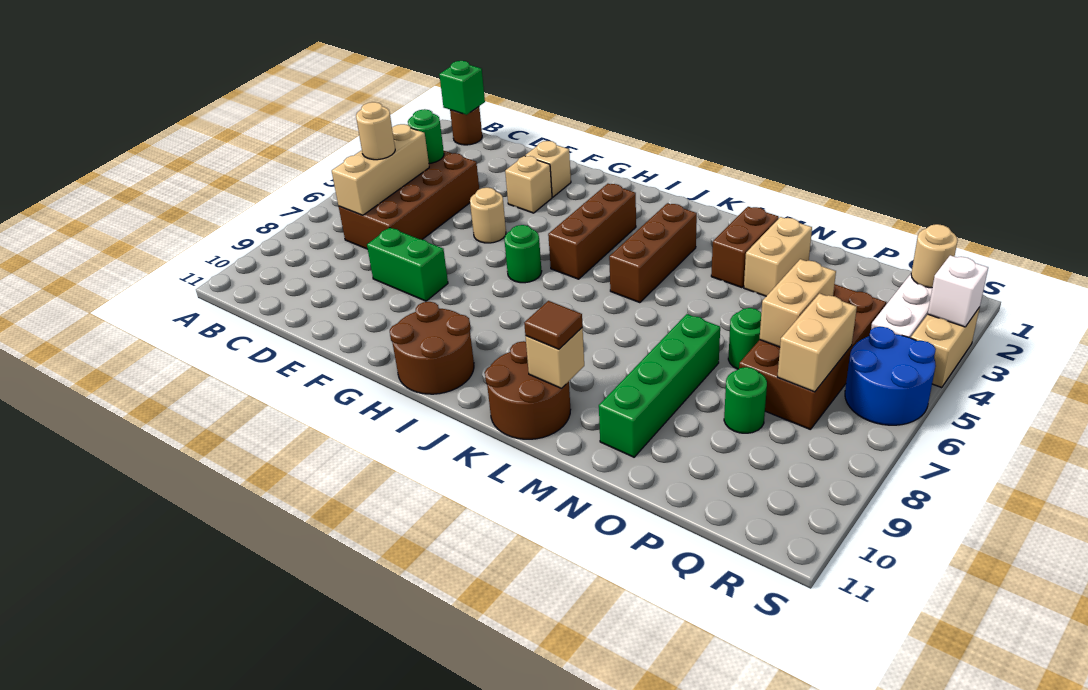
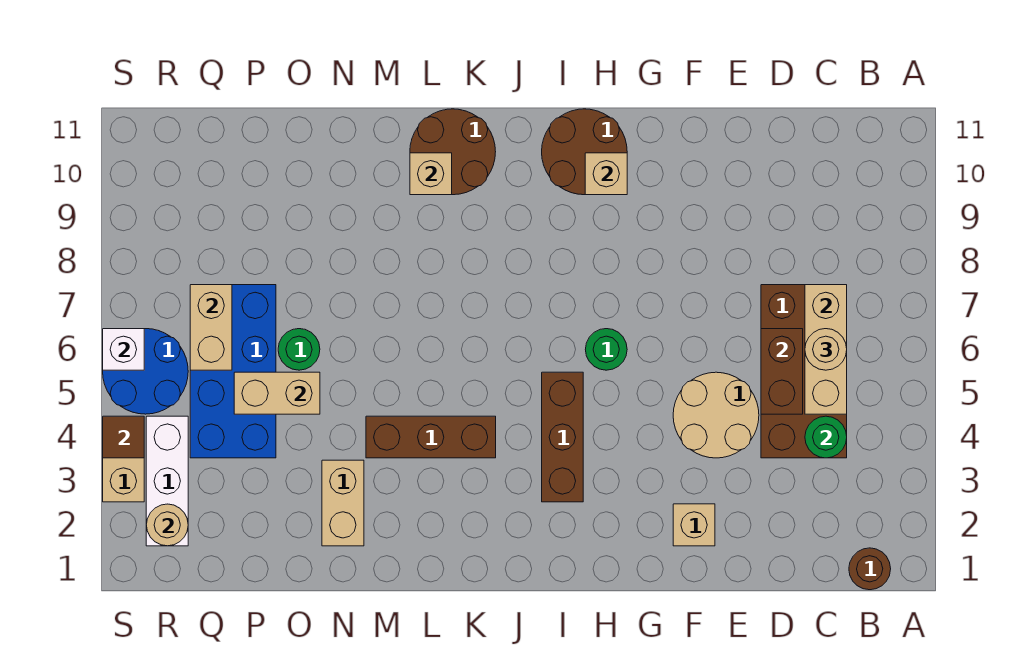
green 1x1 brick [439,61,485,115] -> none
green 1x2 brick [367,228,448,301] -> none
tan 1x1 brick [505,156,552,213] -> tan 1x1 brick moved to [585,153,627,195]
tan 1x1 round brick [470,188,506,243] -> tan 2x2 round brick [673,372,759,458]
brown 1x3 brick [609,203,697,303] -> brown 1x3 brick turned to [366,416,496,458]
brown 1x1 tile [524,301,583,349] -> brown 1x1 tile moved to [103,416,144,458]
brown 1x2 brick [711,207,779,288] -> brown 1x2 brick moved to [761,329,803,414]
green 1x4 brick [599,314,720,457] -> none
brown 2x4 brick [739,284,886,430] -> blue 2x4 brick [190,285,276,458]
tan 1x2 brick [760,259,836,347] -> tan 1x2 brick turned to [234,372,320,414]
green 1x1 round brick [724,367,767,433] -> none
white 1x1 brick [928,255,988,327] -> white 1x1 brick moved to [103,329,144,370]

